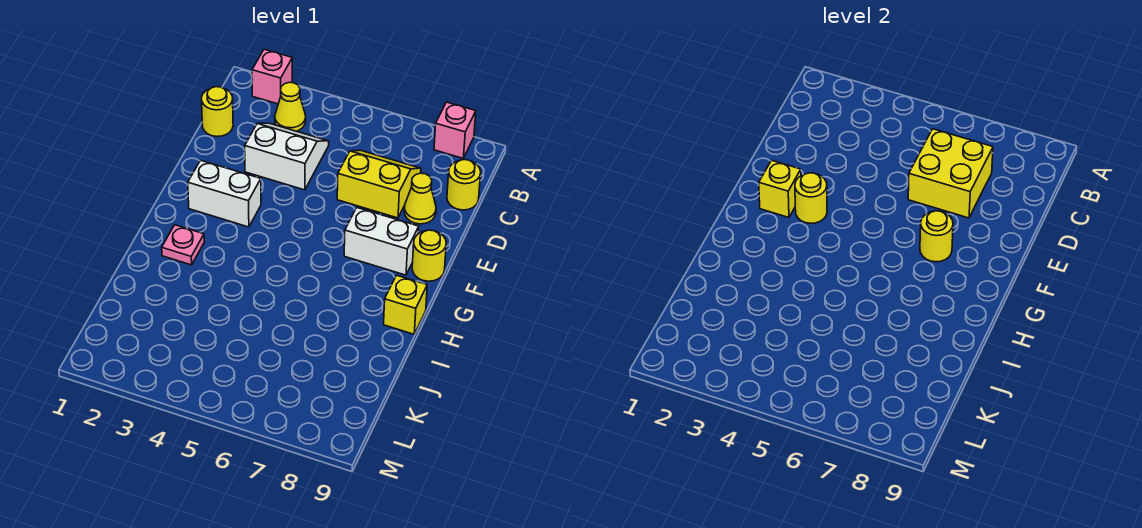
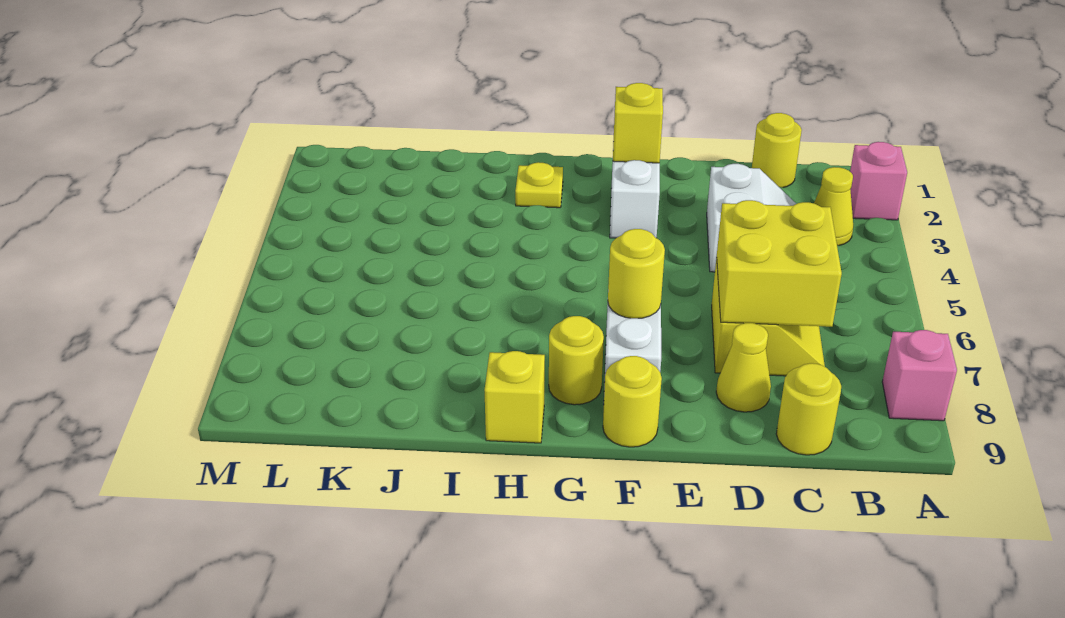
yellow 1x1 round brick [795,173,827,223] -> yellow 1x1 round brick moved to [549,316,604,405]
pink 1x1 plate [162,225,204,265] -> yellow 1x1 plate [515,162,563,208]

